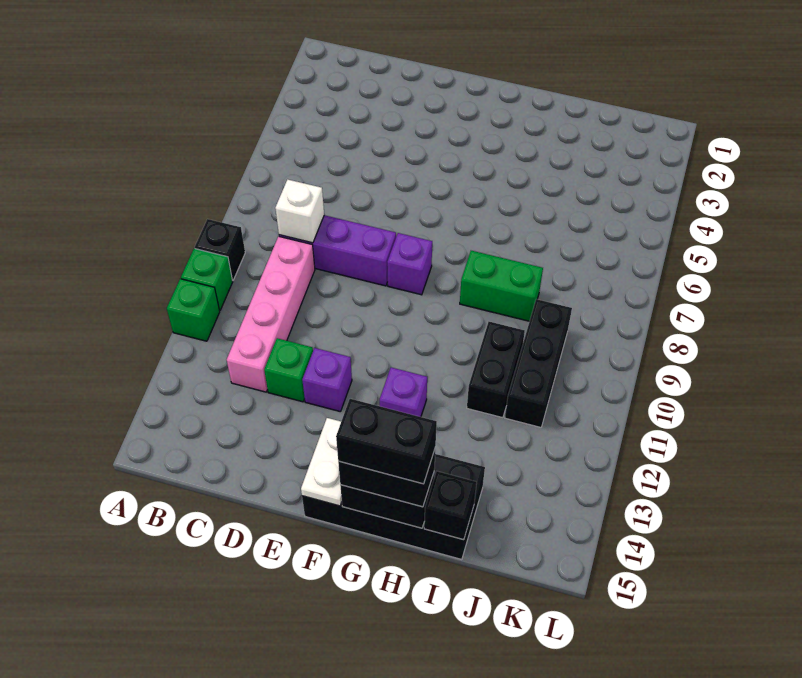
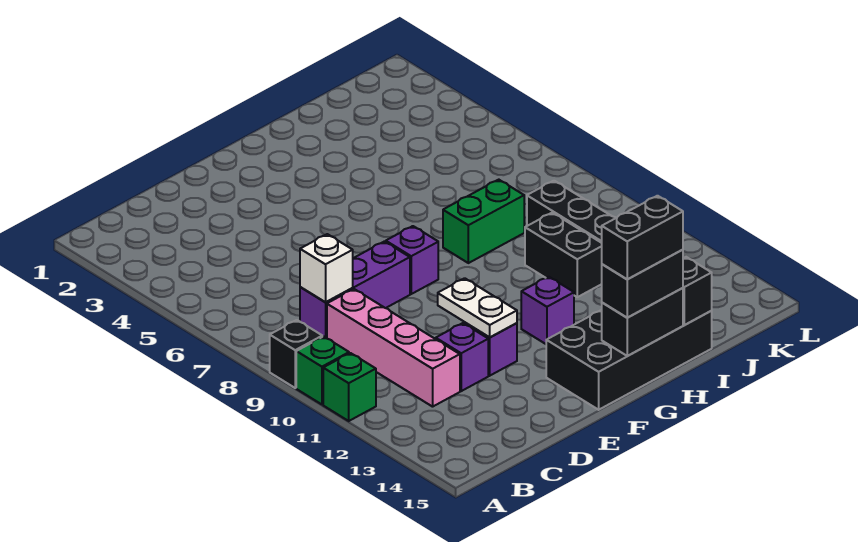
green 1x1 brick [264,338,313,402] -> purple 1x1 brick [436,323,488,391]
white 1x2 plate [301,418,342,506] -> white 1x2 plate moved to [438,278,517,337]

